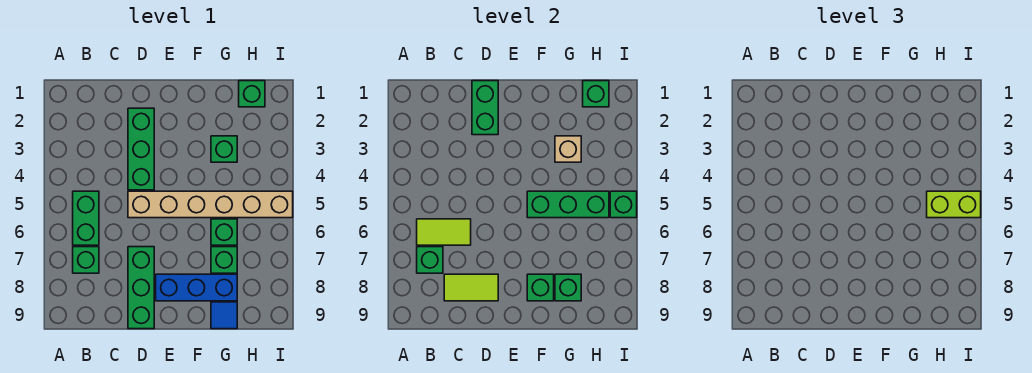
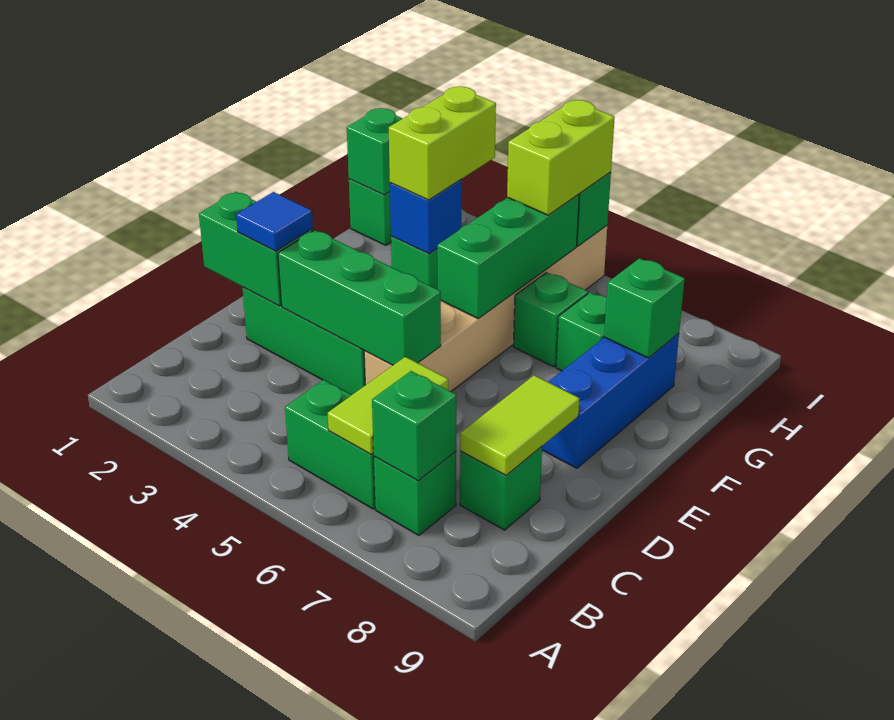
green 1x3 brick [128,247,154,329] -> green 1x3 brick moved to [278,230,441,365]
green 1x1 brick [527,274,554,301] -> green 1x1 brick moved to [460,446,542,530]
tan 1x1 brick [555,136,581,162] -> blue 1x1 brick [390,180,462,254]
none -> lime 1x2 brick [389,86,496,200]
blue 1x1 tile [211,302,237,329] -> blue 1x1 tile moved to [236,192,313,251]

